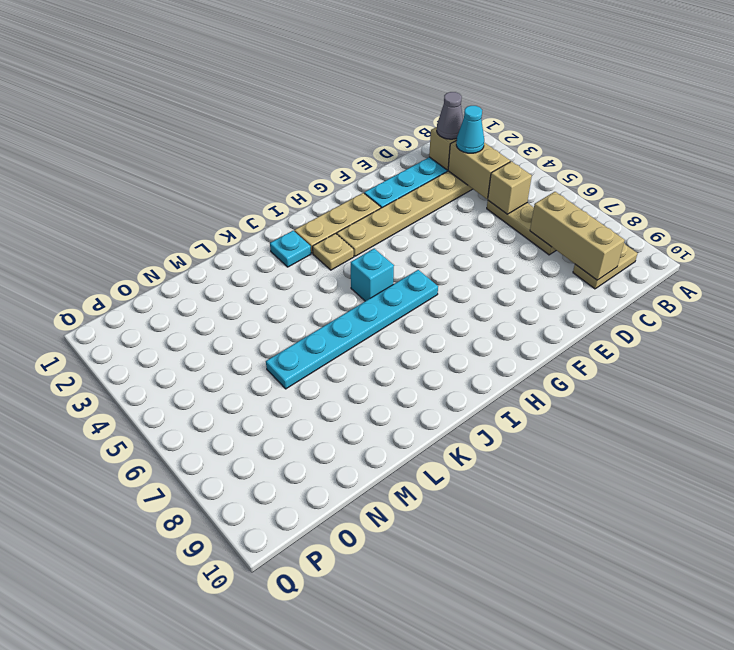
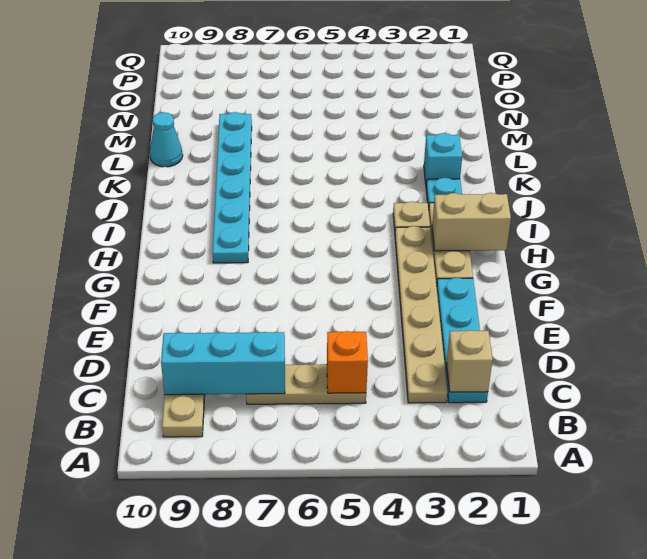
grey 1x1 cone [437,92,463,139] -> none
tan 1x2 brick [448,140,510,199] -> tan 1x2 brick moved to [432,193,511,251]
cyan 1x1 cone [456,106,484,153] -> cyan 1x1 cone moved to [150,112,183,167]
tan 1x1 brick [488,161,532,214] -> orange 1x1 brick [327,331,368,393]
tan 1x3 brick [530,192,625,280] -> cyan 1x3 brick [161,332,285,395]
cyan 1x6 plate [266,270,438,389] -> cyan 1x6 plate moved to [212,112,252,263]
cyan 1x1 brick [351,249,394,301] -> cyan 1x1 brick moved to [424,133,462,184]

